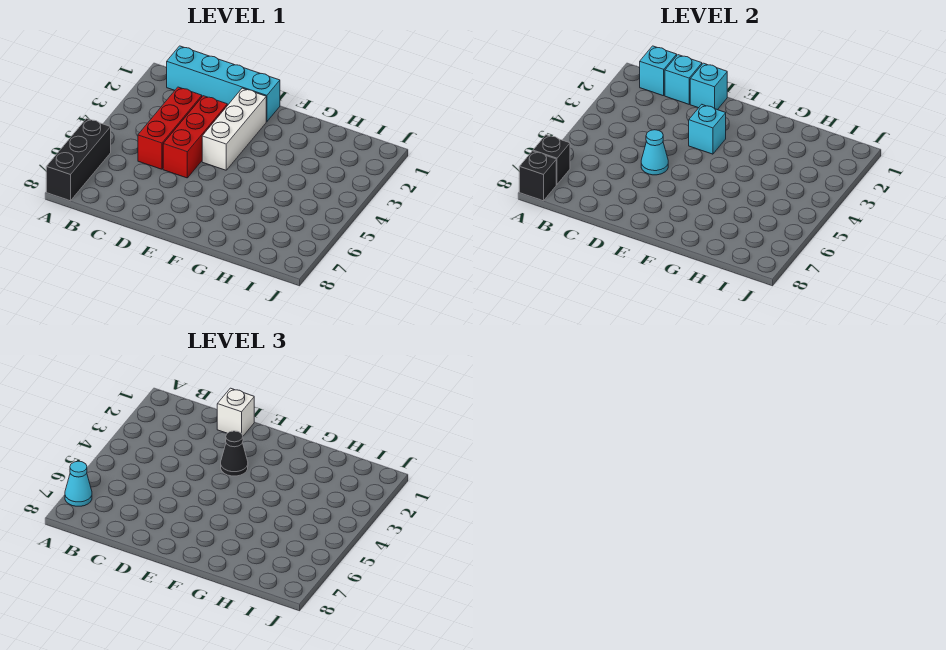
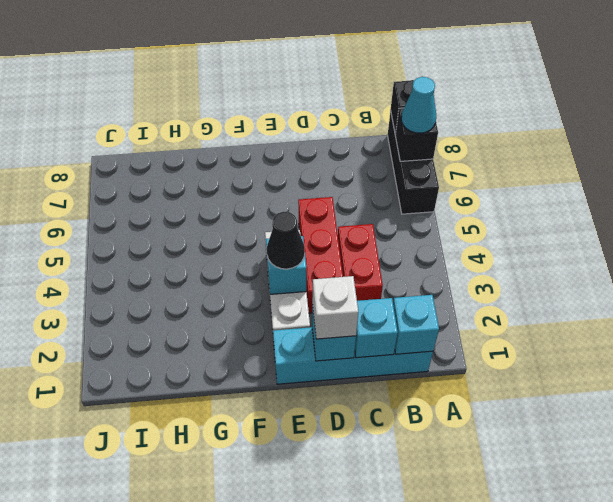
red 1x3 brick [138,87,202,169] -> red 1x2 brick [338,224,383,301]
cyan 1x1 cone [641,130,668,175] -> none

